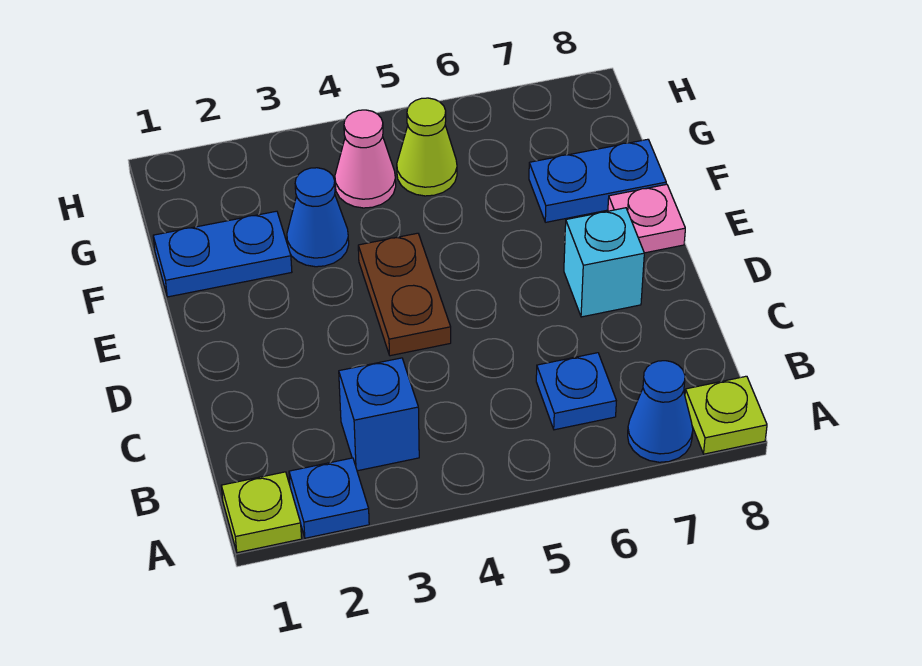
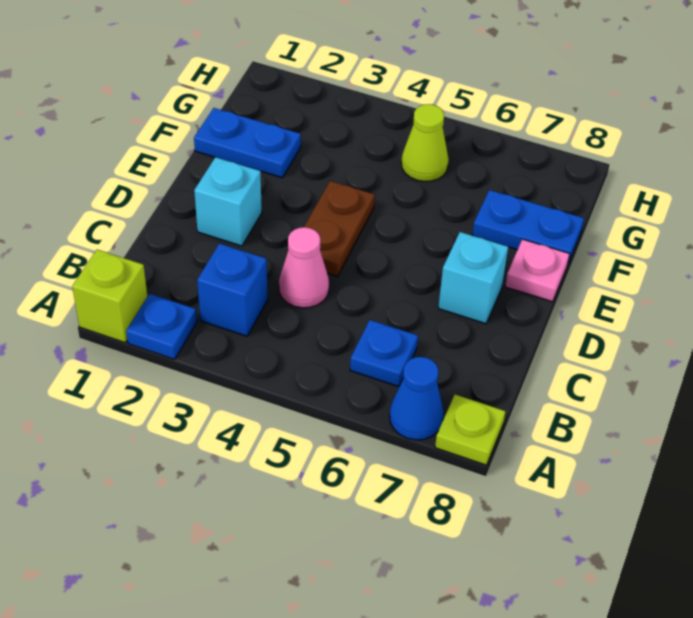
lime 1x1 plate [221,472,302,553] -> lime 1x1 brick [72,250,148,343]
none -> cyan 1x1 brick [194,157,262,246]
blue 1x1 cone [287,168,349,267] -> none
pink 1x1 cone [335,110,396,208] -> pink 1x1 cone moved to [279,227,329,308]

